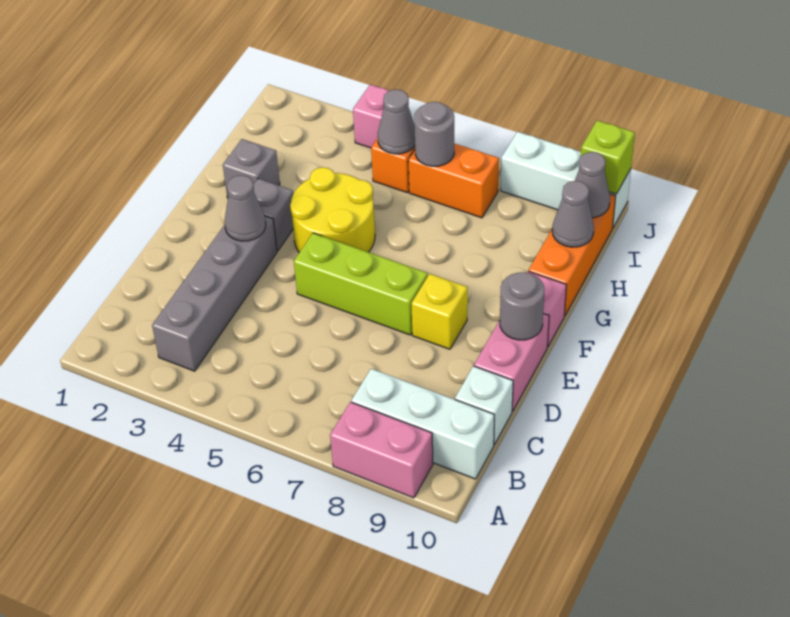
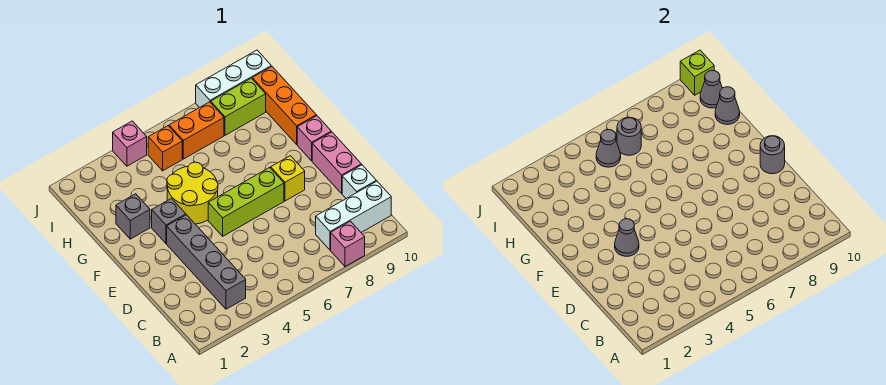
pink 1x2 brick [330,402,433,498] -> pink 1x1 brick [331,221,365,266]
none -> lime 1x2 brick [211,78,266,135]

